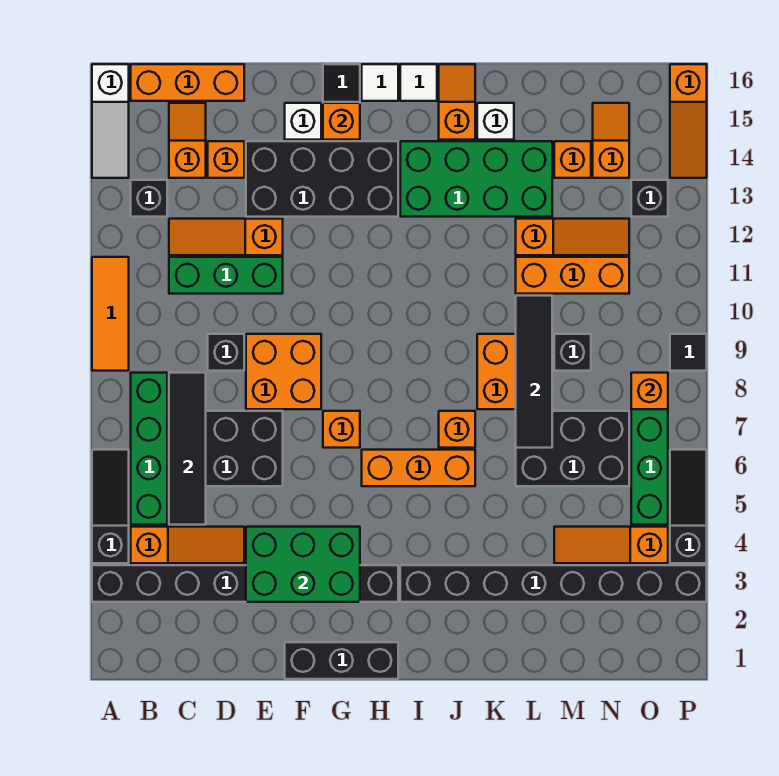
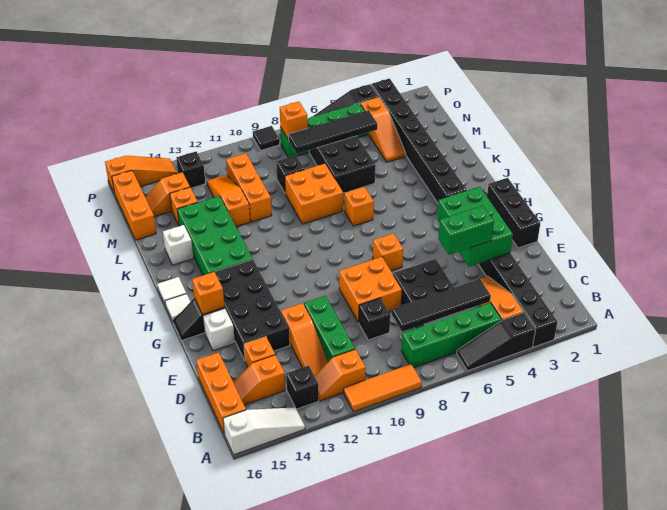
none -> green 1x2 brick [439,205,494,255]
orange 1x3 brick [362,450,475,486] -> orange 1x3 brick moved to [112,171,156,240]
orange 1x2 slope [439,64,475,140] -> orange 1x2 slope moved to [315,349,366,401]
black 1x4 tile [516,296,552,448] -> black 1x4 tile moved to [288,110,377,154]

